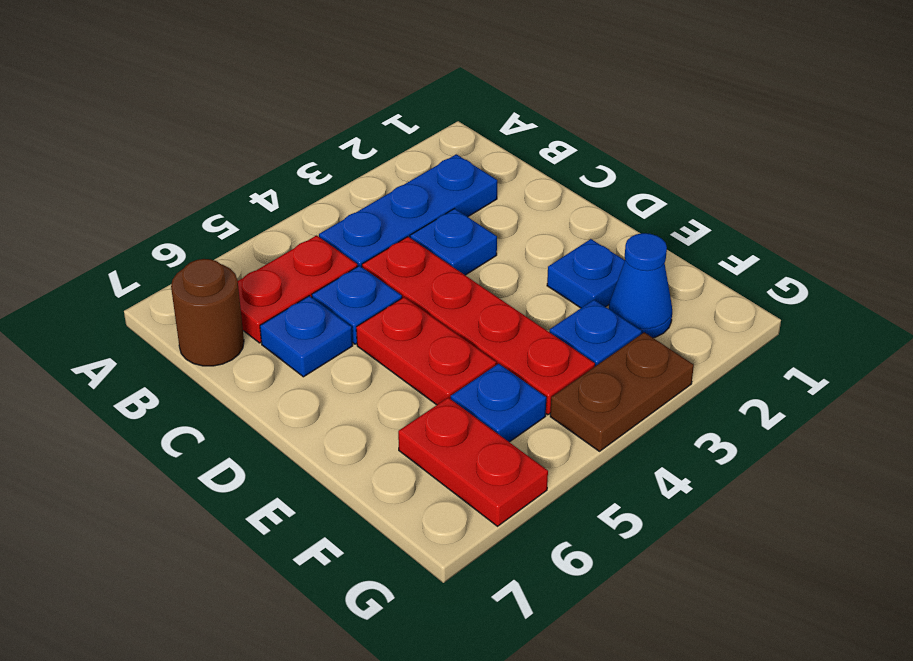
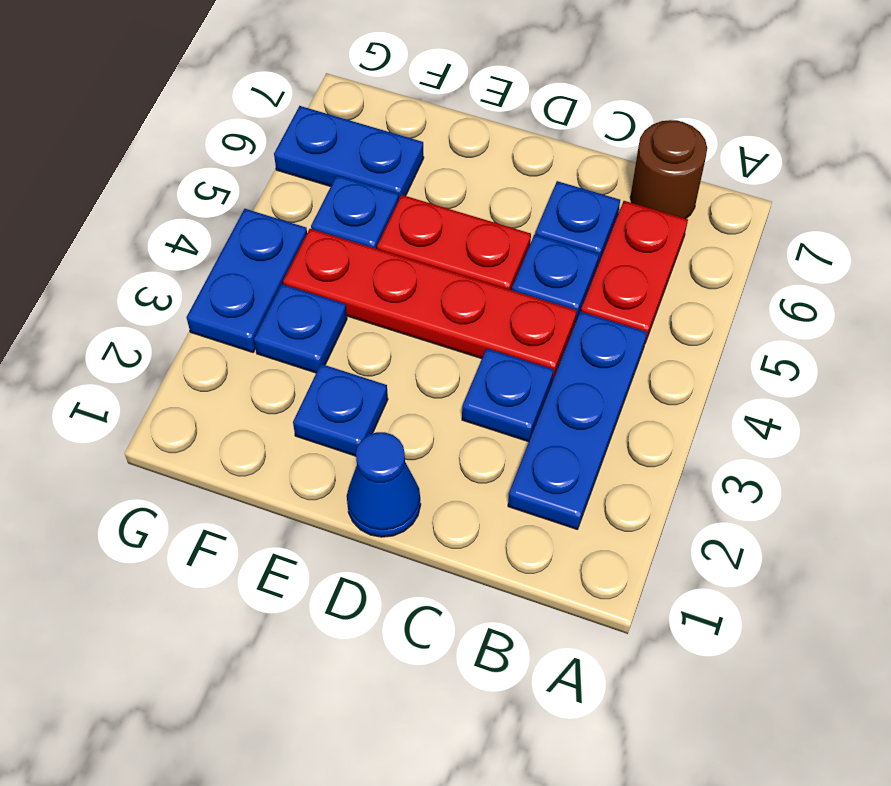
blue 1x1 cone [609,233,672,338] -> blue 1x1 cone moved to [347,432,421,537]
red 1x2 plate [398,398,548,526] -> blue 1x2 plate [274,106,424,199]
brown 1x2 plate [550,332,694,451] -> blue 1x2 plate [187,209,307,352]

